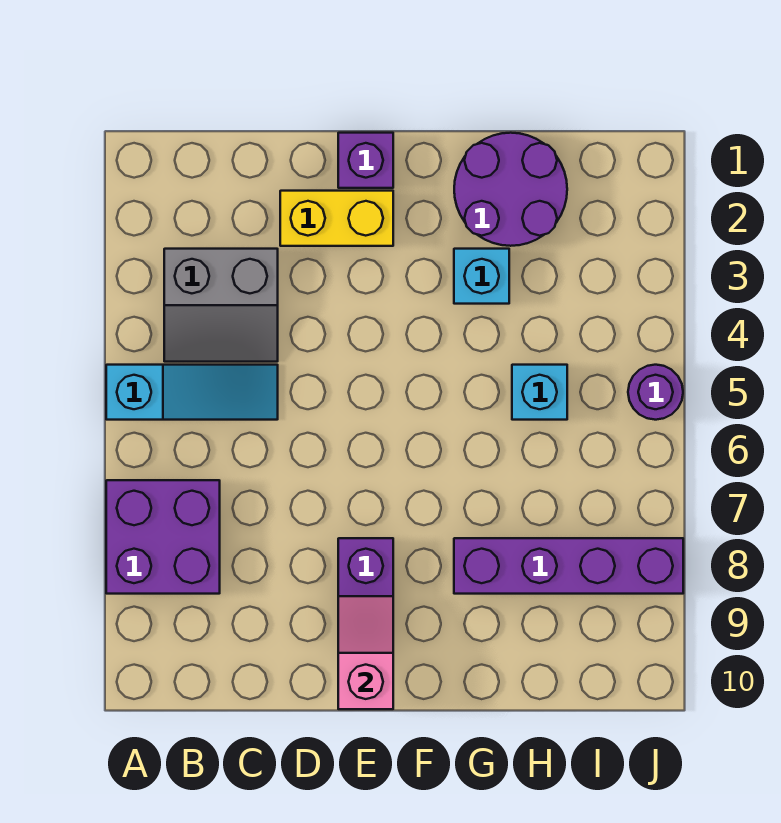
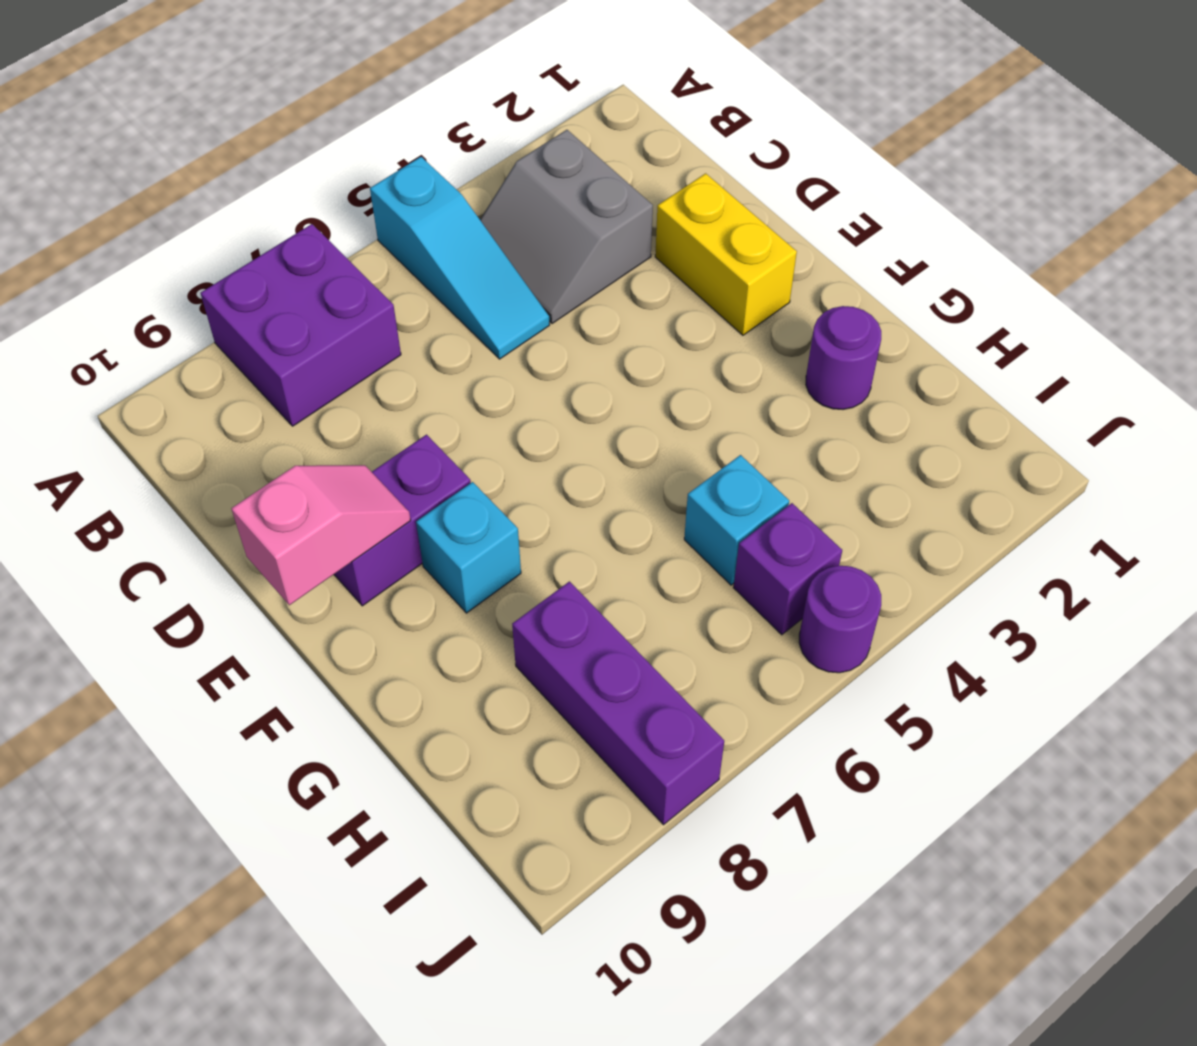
purple 1x1 brick [338,133,393,188] -> purple 1x1 brick moved to [733,503,842,635]
purple 2x2 round brick [454,133,567,246] -> purple 1x1 round brick [806,306,881,409]
cyan 1x1 brick [454,249,509,304] -> cyan 1x1 brick moved to [416,482,521,613]
purple 1x4 brick [454,538,683,594] -> purple 1x3 brick [512,581,724,825]

